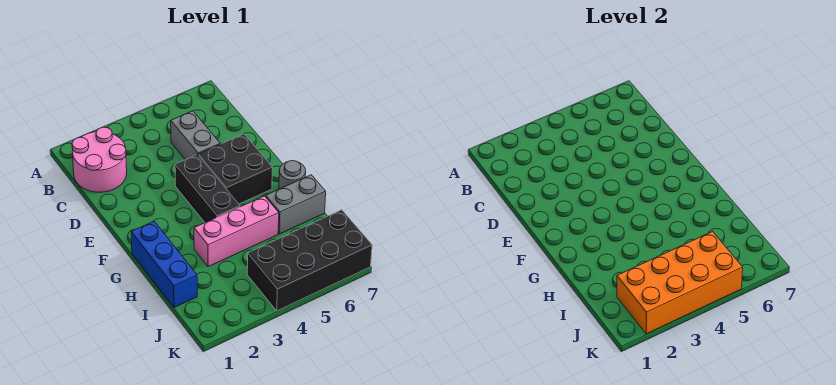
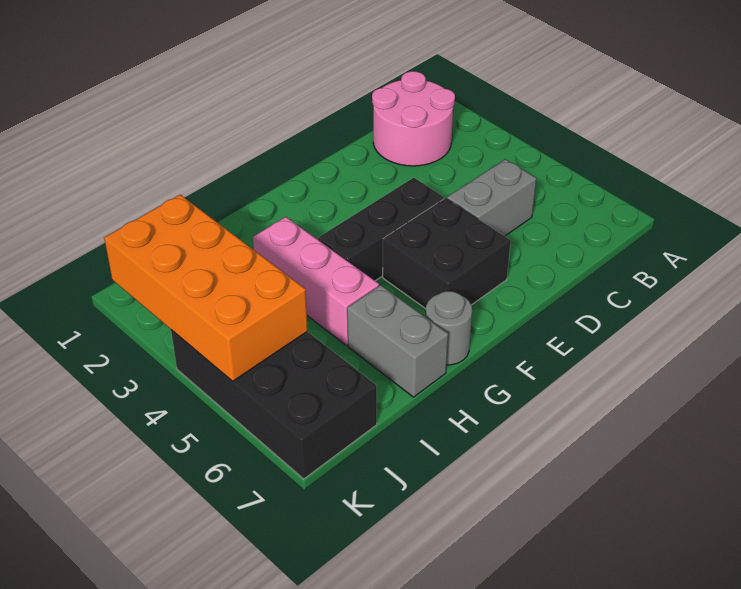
blue 1x3 brick [131,221,197,308] -> none

